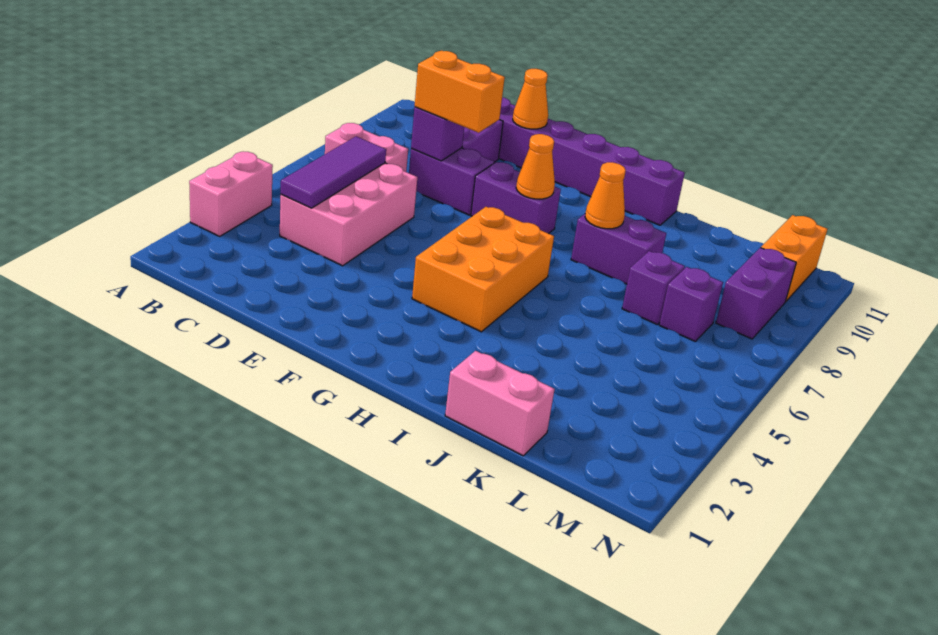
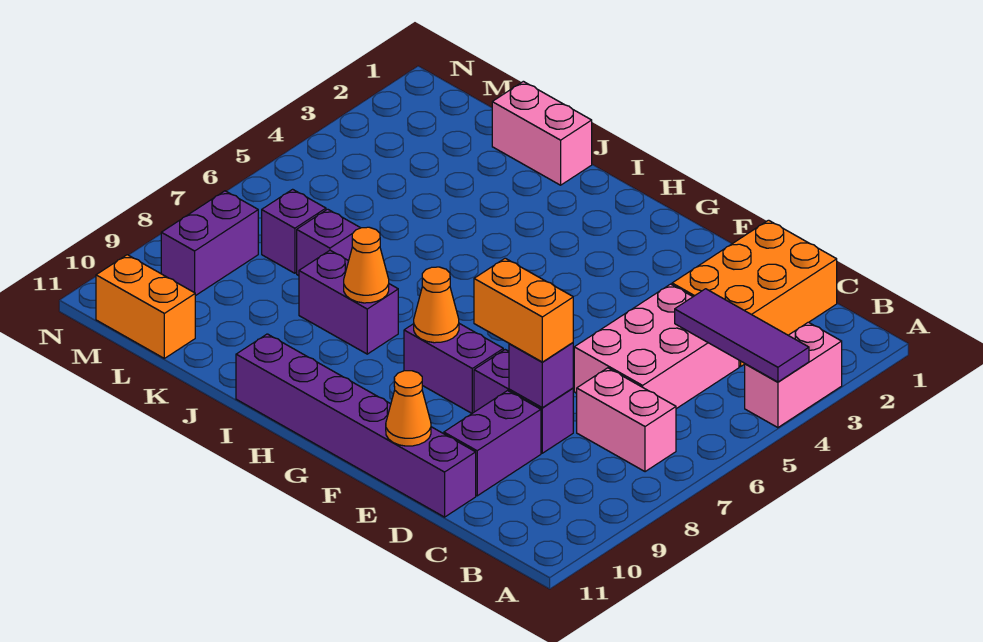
purple 1x3 tile [281,136,386,208] -> purple 1x3 tile turned to [675,289,809,382]
orange 2x3 brick [412,207,554,332] -> orange 2x3 brick moved to [672,220,837,367]
orange 1x2 brick [761,215,828,301] -> orange 1x2 brick turned to [96,255,195,358]

